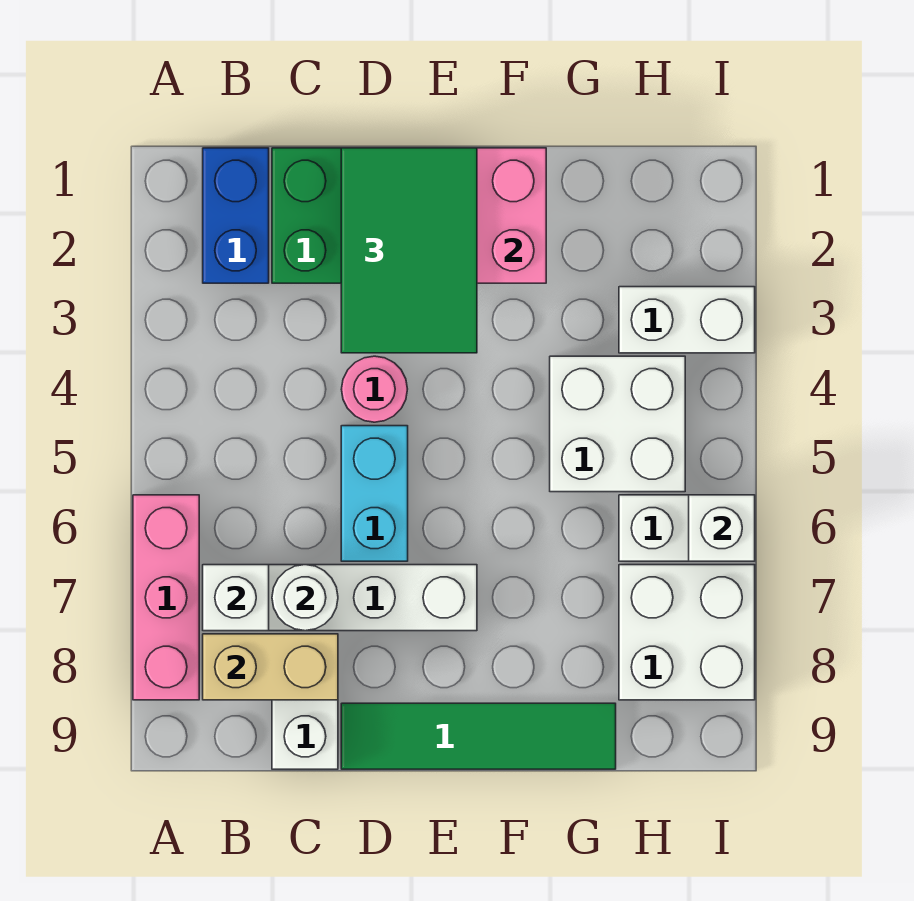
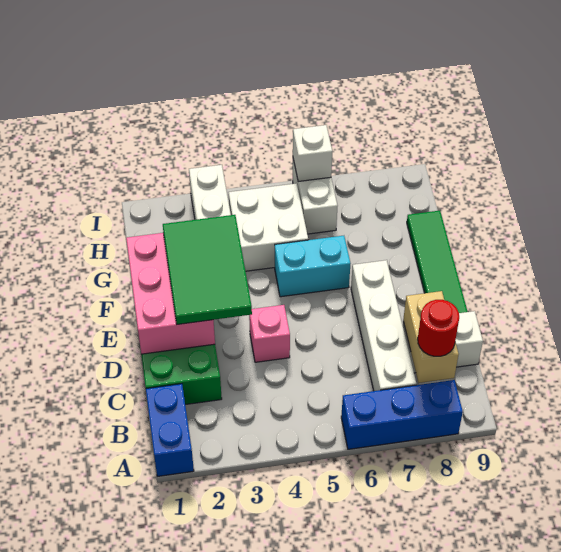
pink 1x3 brick [133,495,199,700] -> blue 1x3 brick [341,380,463,449]
blue 1x2 brick [203,148,269,283] -> blue 1x2 brick turned to [146,384,194,476]
white 1x1 brick [203,565,269,631] -> none
none -> red 1x1 round brick [418,300,459,356]
white 1x1 round brick [272,565,338,631] -> none
green 2x3 tile [341,148,477,353] -> green 2x3 tile turned to [163,215,252,324]
pink 1x1 round brick [341,356,407,422] -> pink 1x1 brick [249,305,290,362]
cyan 1x2 brick [341,426,408,561] -> cyan 1x2 brick moved to [275,236,351,297]
white 2x2 brick [619,565,755,700] -> none

